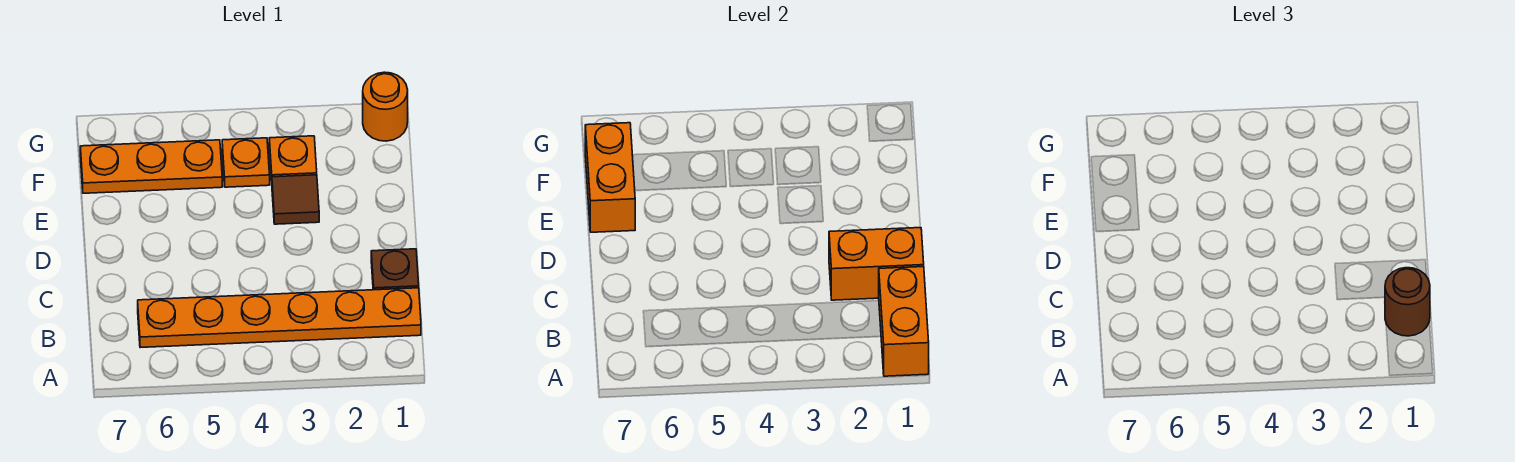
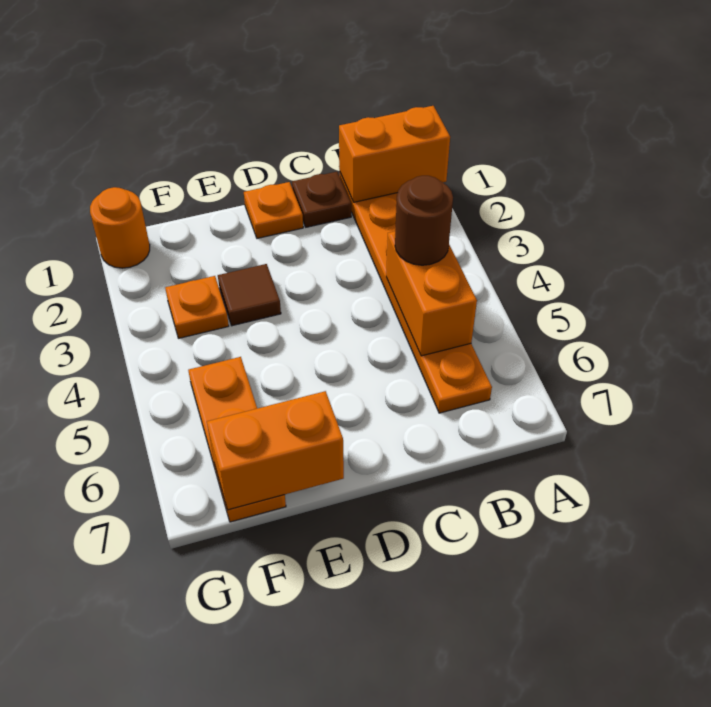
brown 1x1 round brick [1385,268,1430,336] -> brown 1x1 round brick moved to [395,176,453,265]
orange 1x2 brick [829,228,924,300] -> orange 1x2 brick moved to [386,231,477,356]
orange 1x1 plate [222,138,270,187] -> orange 1x1 plate moved to [244,182,303,238]

